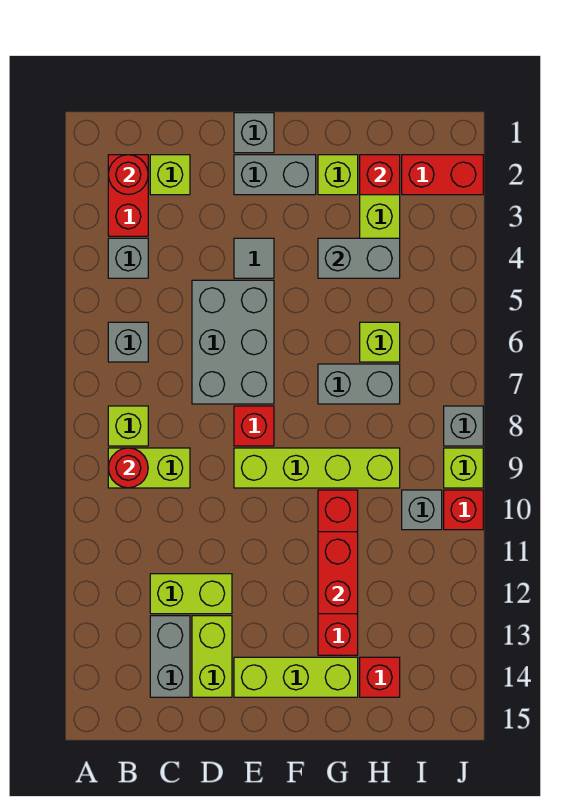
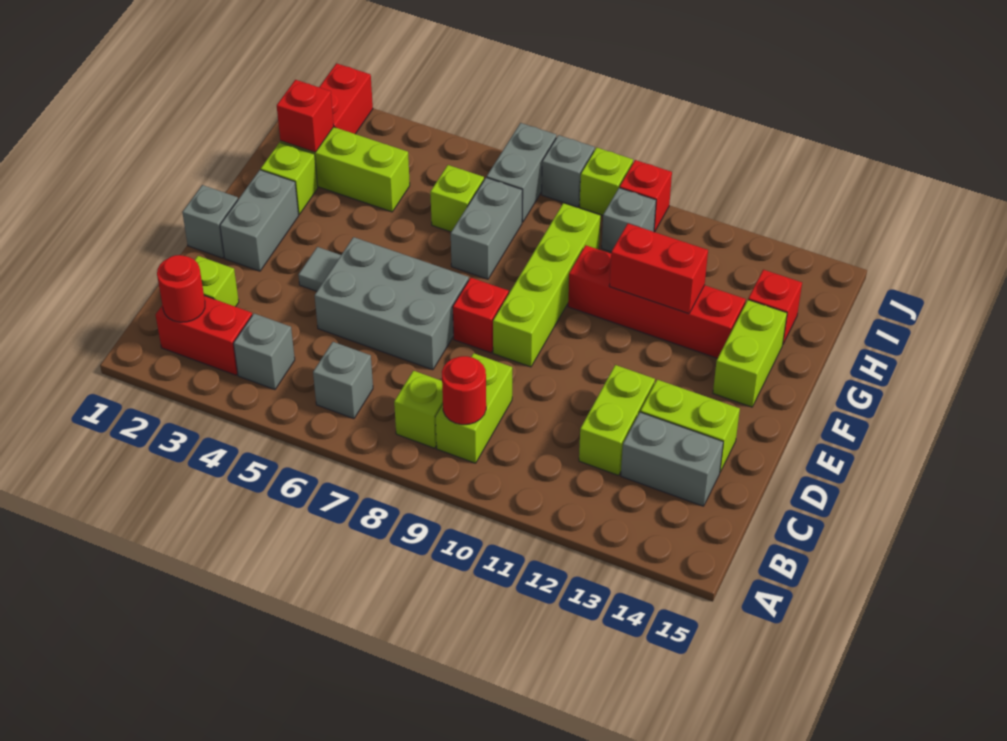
lime 1x3 brick [234,657,358,697] -> lime 1x2 brick [713,300,787,407]
grey 1x2 brick [318,238,400,278] -> grey 1x2 brick moved to [487,123,556,222]

